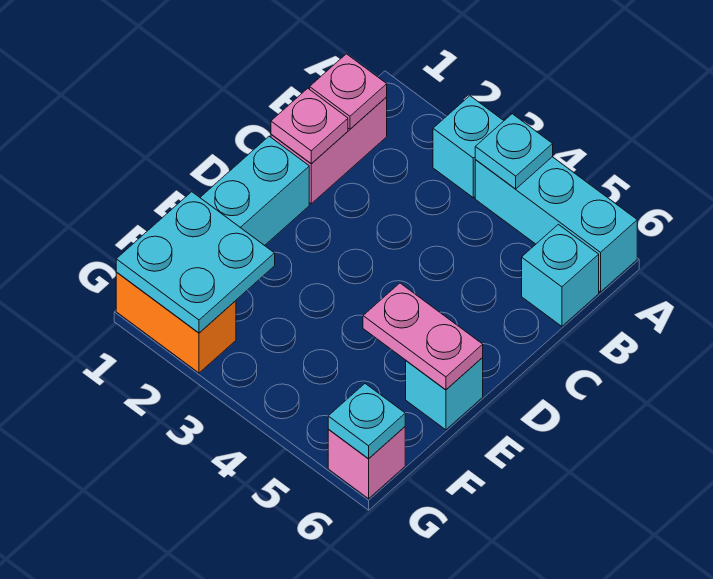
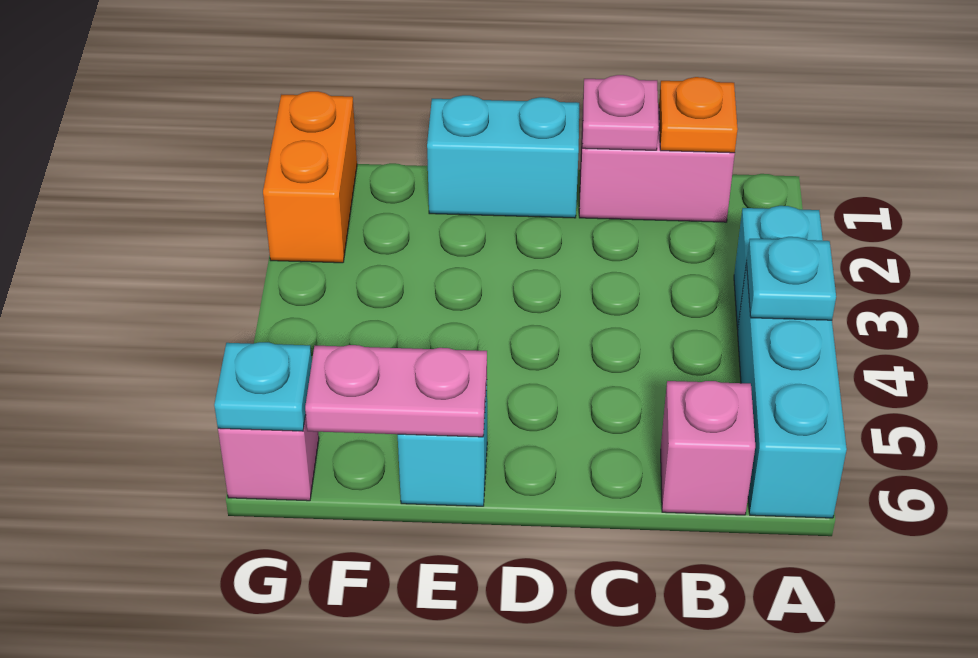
pink 1x1 plate [310,54,387,129] -> orange 1x1 plate [659,77,738,153]
cyan 1x1 brick [522,224,599,326] -> pink 1x1 brick [661,381,755,515]
pink 1x2 plate [363,283,483,390] -> pink 1x2 plate turned to [305,345,487,437]
cyan 2x2 plate [116,192,275,333] -> none

